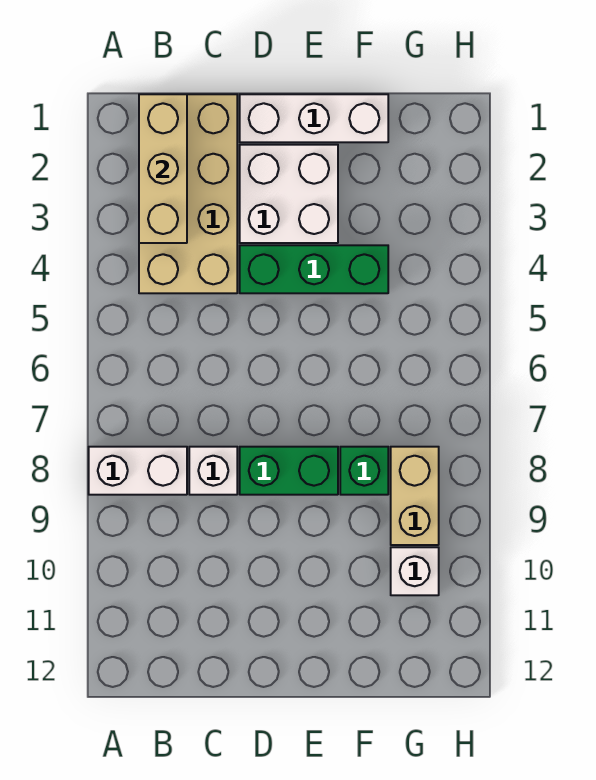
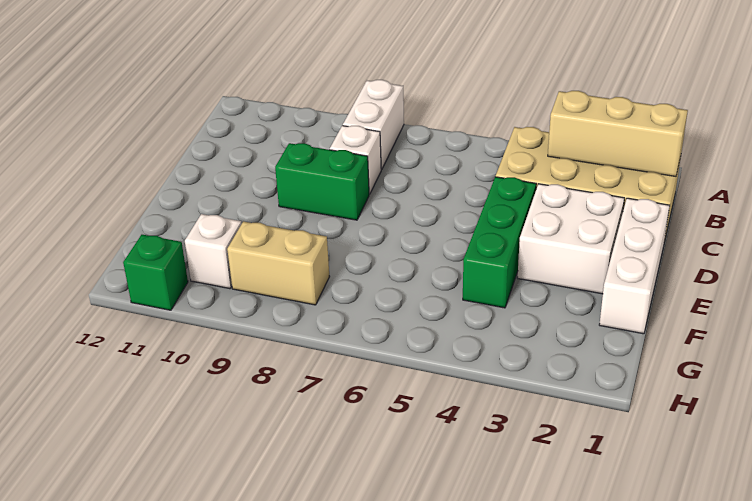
green 1x2 brick [240,447,338,495] -> green 1x2 brick turned to [275,143,369,220]
green 1x1 brick [340,447,388,495] -> green 1x1 brick moved to [123,235,188,310]

